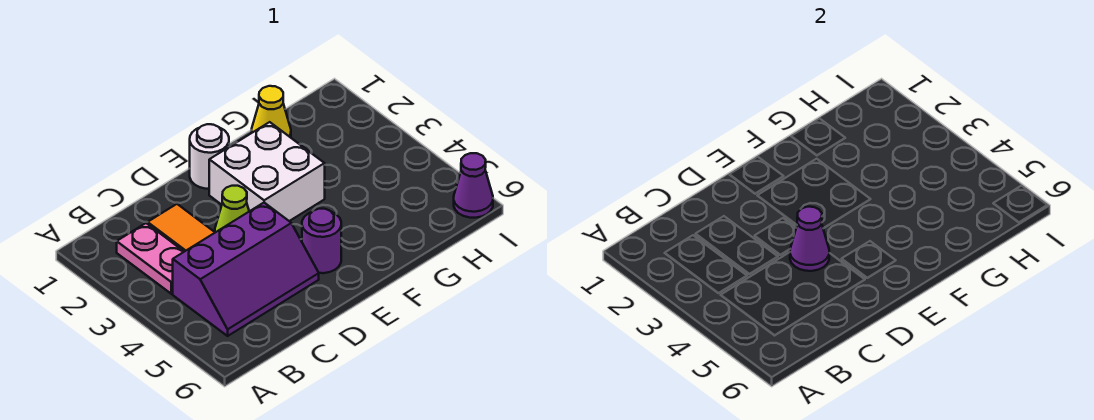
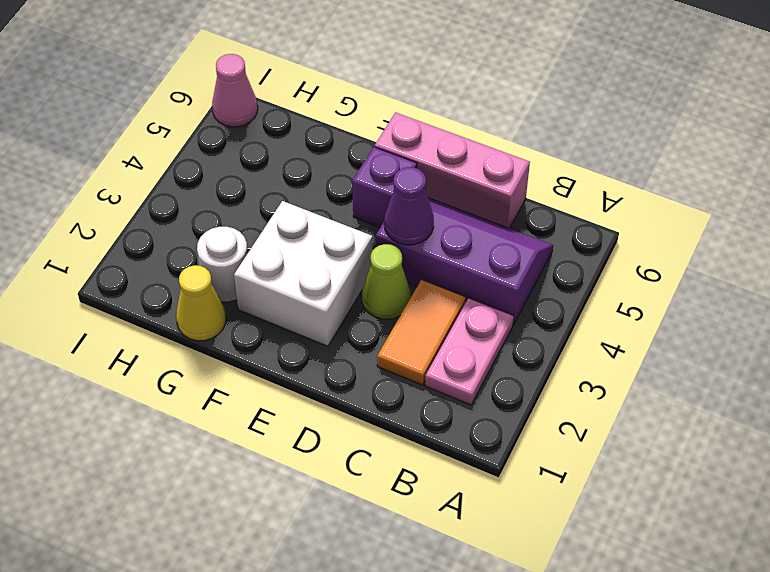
none -> pink 1x3 brick [375,113,530,228]
white 1x1 round brick [190,124,229,189] -> white 1x1 round brick moved to [197,227,248,302]
purple 1x1 round brick [302,209,341,273] -> purple 1x1 brick [352,147,417,227]
purple 1x1 cone [454,153,493,218] -> pink 1x1 cone [212,54,258,127]

